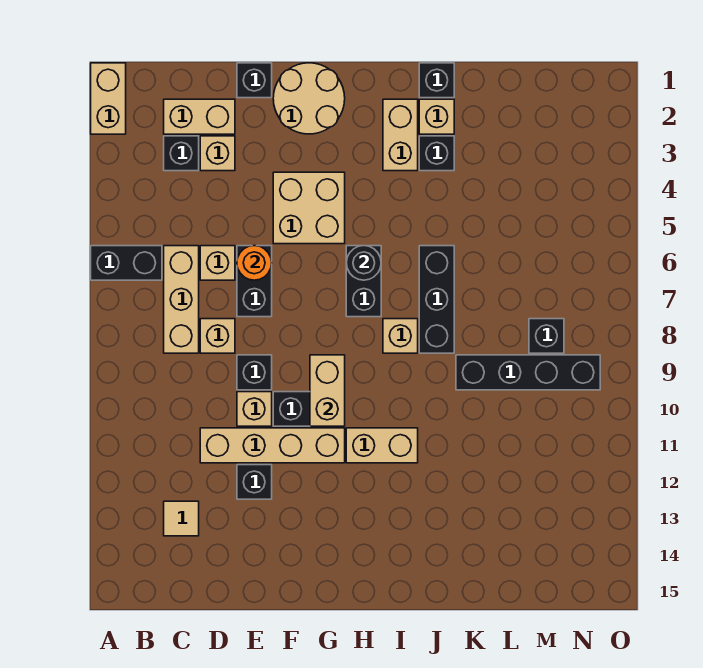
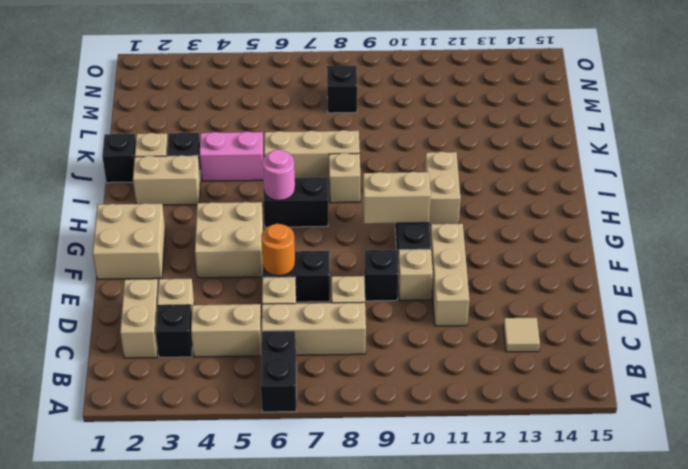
tan 1x2 brick [91,63,126,134] -> tan 1x2 brick moved to [191,304,262,357]
tan 1x4 brick [200,428,345,463] -> tan 1x3 brick [430,224,469,326]
black 1x1 brick [237,63,272,98] -> none
black 1x1 brick [237,465,272,499] -> none
tan 2x2 round brick [273,63,345,134] -> tan 2x2 brick [93,203,165,279]
black 1x1 round brick [346,246,381,280] -> pink 1x1 round brick [262,149,295,200]
none -> pink 1x2 brick [200,131,264,181]
black 1x3 brick [419,246,454,353] -> tan 1x3 brick [264,130,360,179]
black 1x4 brick [456,355,600,390] -> none

